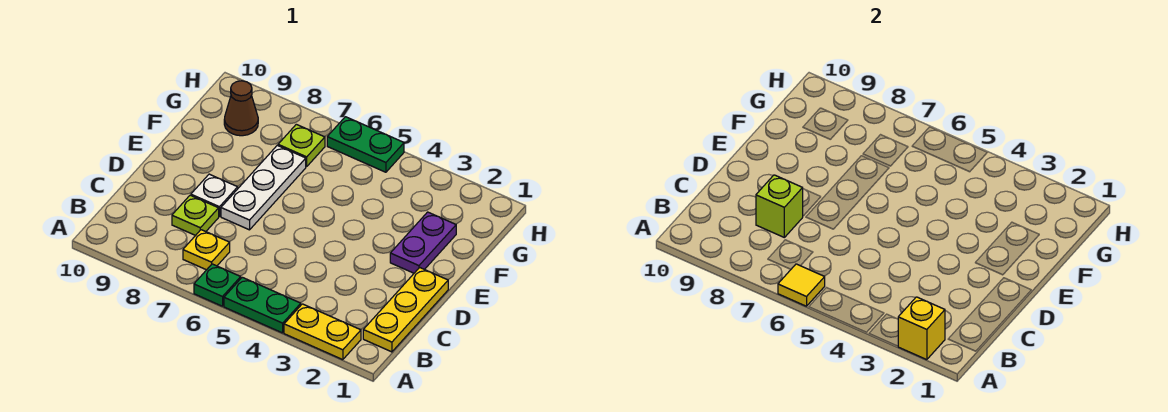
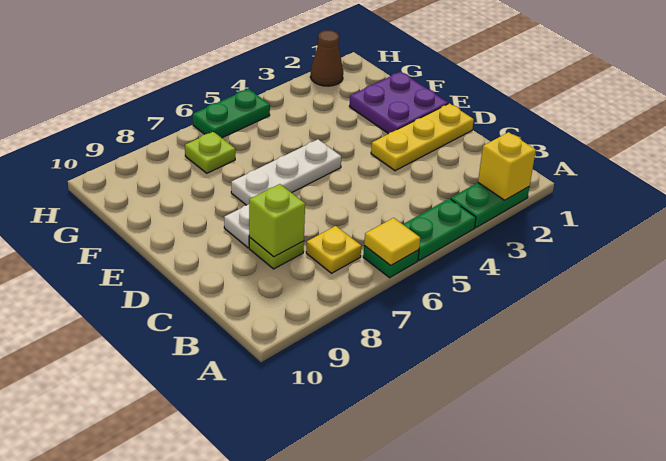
yellow 1x2 plate [284,304,361,360] -> green 1x2 plate [451,183,529,228]
yellow 1x3 plate [363,267,448,352] -> yellow 1x3 plate turned to [371,103,474,171]
white 1x3 plate [221,145,306,230] -> white 1x3 plate turned to [231,139,341,205]
purple 1x2 plate [390,212,456,273] -> purple 2x2 plate [349,72,448,134]
brown 1x1 cone [224,81,258,136] -> brown 1x1 cone moved to [310,30,343,86]

